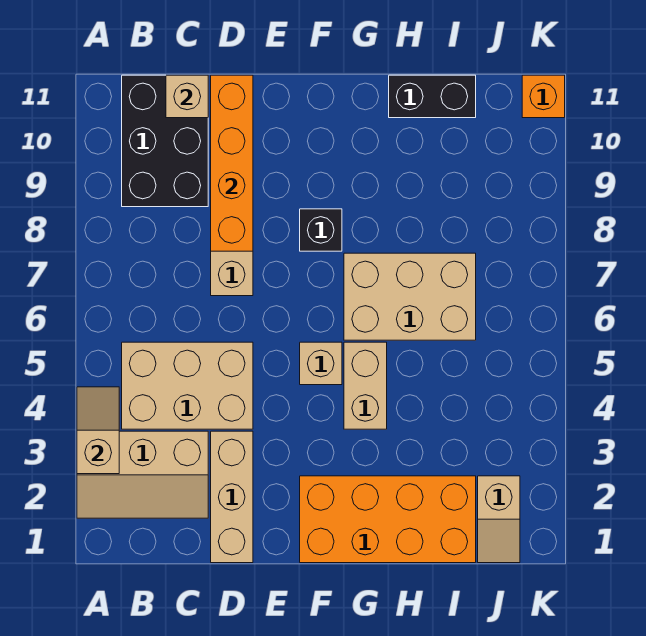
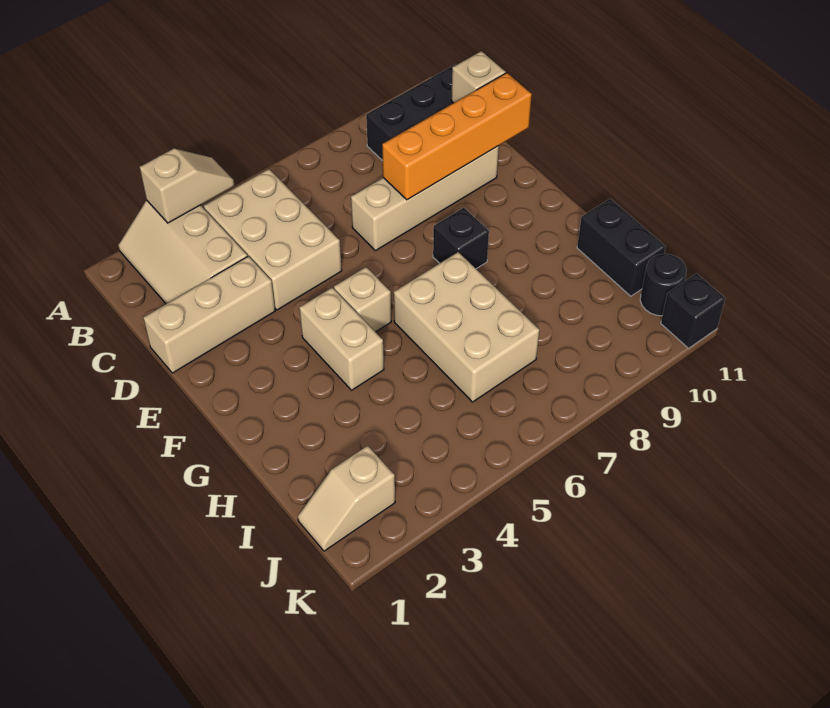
orange 2x4 brick [300,476,476,563] -> none
tan 1x2 brick [344,342,387,429] -> tan 1x2 brick turned to [299,288,384,390]
none -> black 1x1 round brick [640,254,687,316]
orange 1x1 brick [522,75,565,118] -> black 1x1 brick [661,273,725,348]

